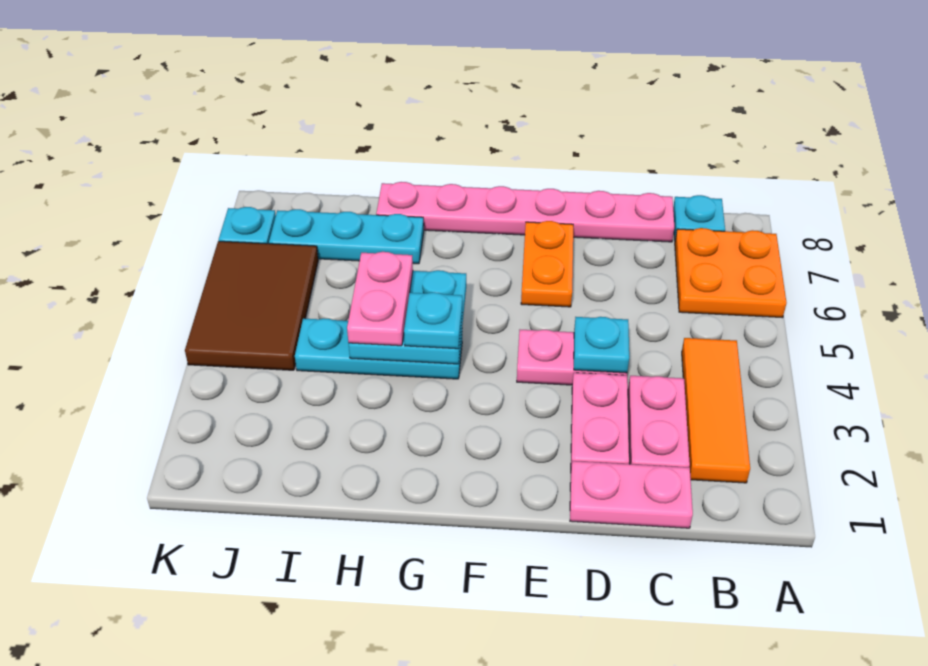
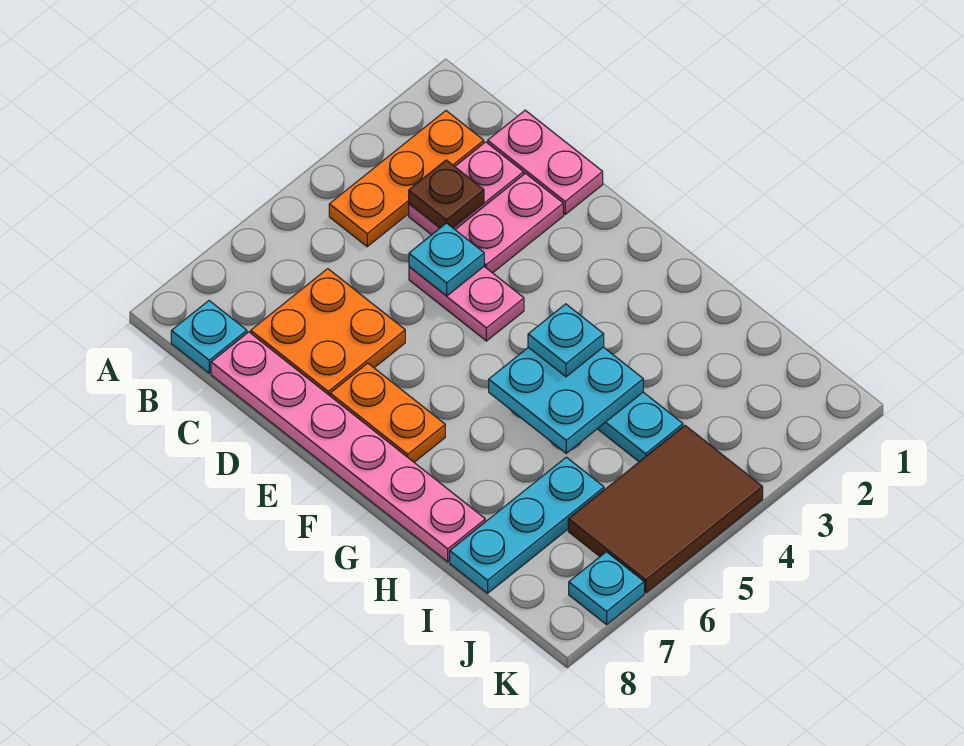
orange 2x2 plate [675,228,787,318] -> orange 2x2 plate moved to [251,269,405,396]
orange 1x3 tile [682,338,750,483] -> orange 1x3 plate [329,111,484,247]
none -> brown 1x1 plate [409,160,484,228]
orange 1x2 plate [521,221,573,307] -> orange 1x2 plate turned to [330,363,445,462]
pink 1x2 plate [347,252,413,346] -> none
cyan 1x3 plate [269,209,424,264] -> cyan 1x3 plate turned to [450,457,604,593]

